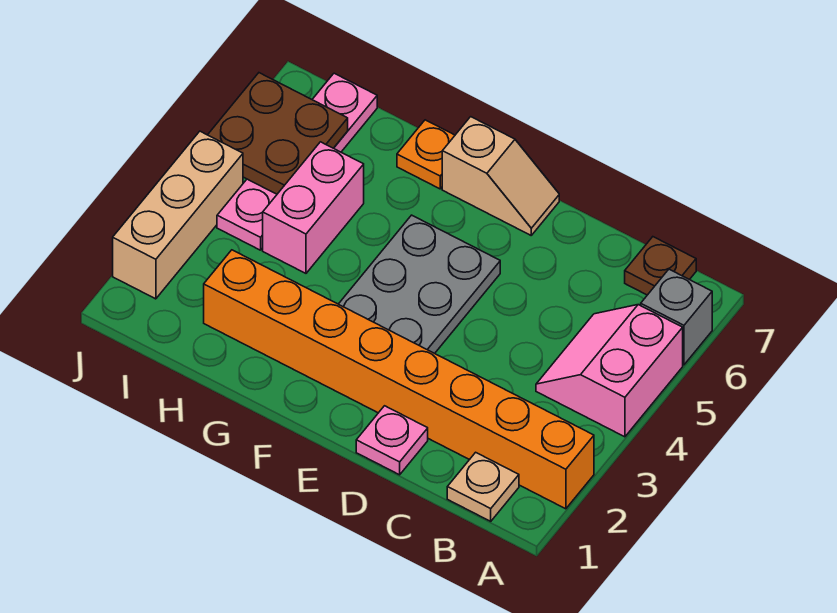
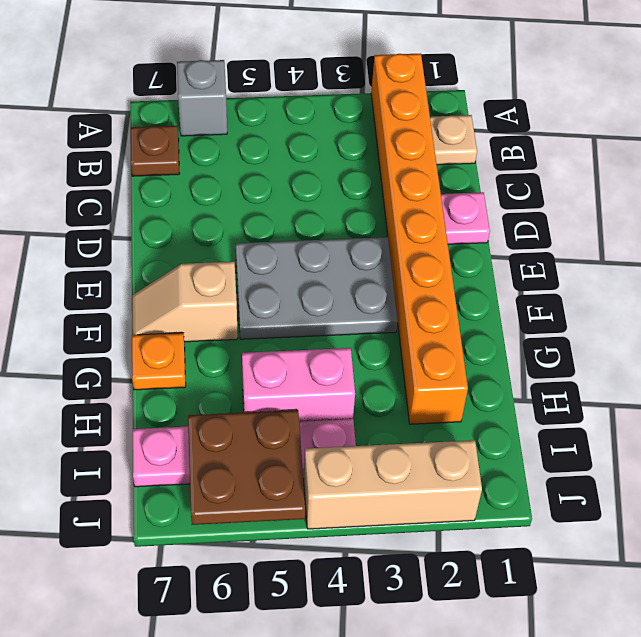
pink 2x2 slope [536,305,683,437] -> none
tan 1x2 slope [442,117,559,235] -> tan 1x2 slope turned to [132,262,238,342]

